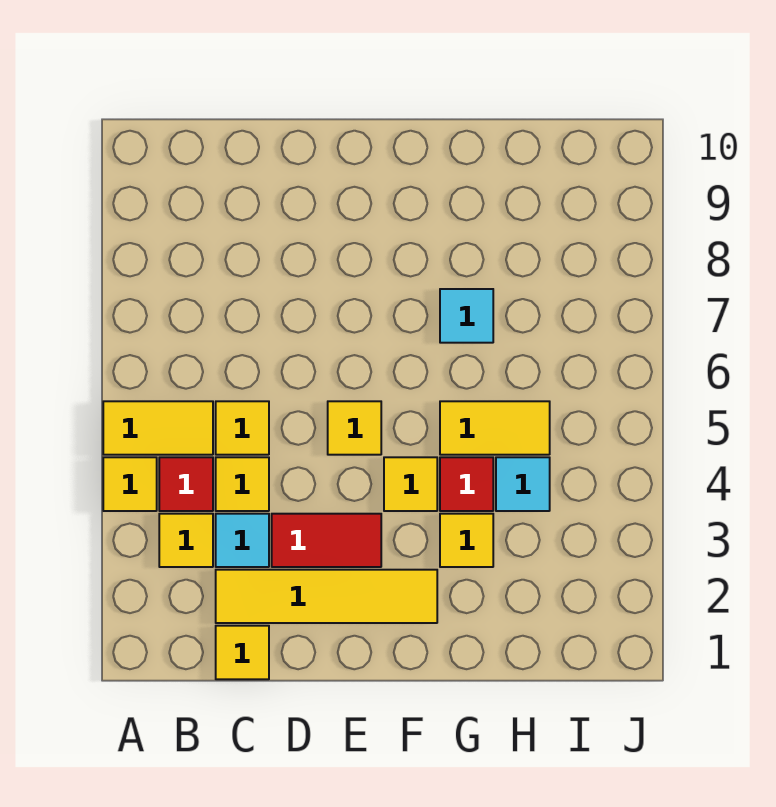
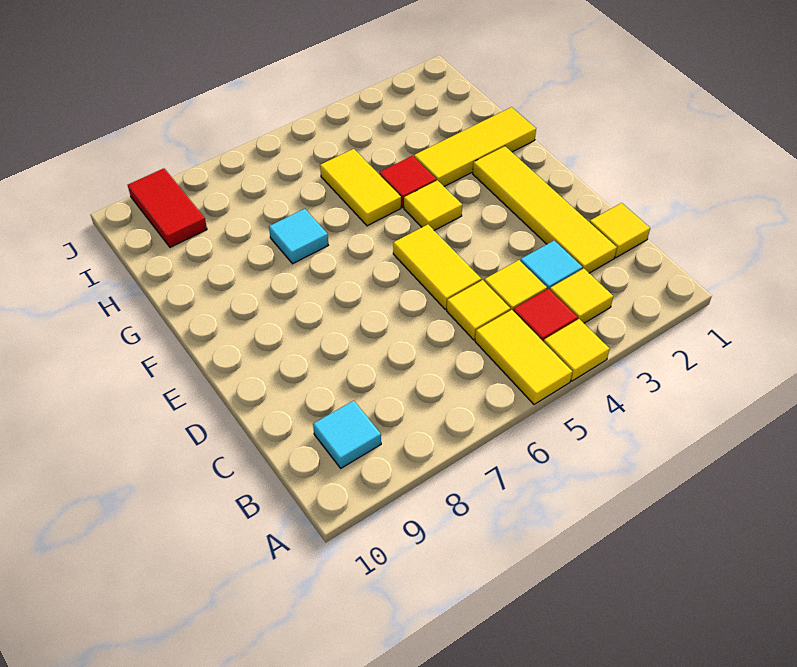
red 1x2 tile [272,514,381,567] -> red 1x2 tile moved to [128,169,207,247]
yellow 1x1 tile [328,401,381,455] -> yellow 1x2 tile [393,224,481,309]
yellow 1x1 tile [440,514,493,567] -> yellow 1x3 tile [414,107,536,186]
cyan 1x1 tile [496,457,550,511] -> cyan 1x1 tile moved to [313,401,381,468]

